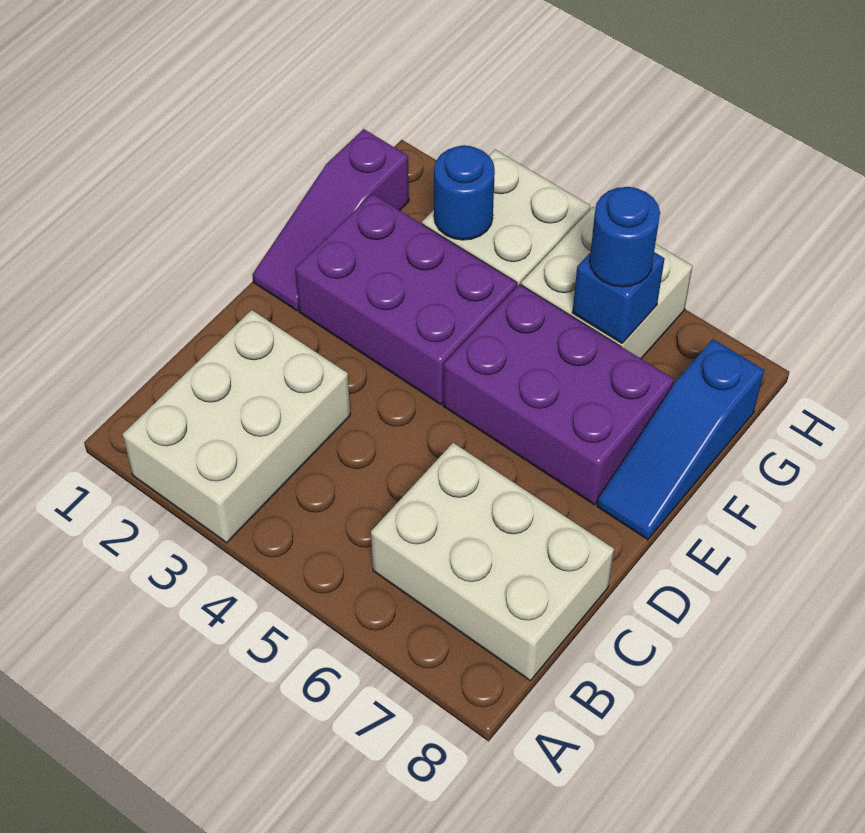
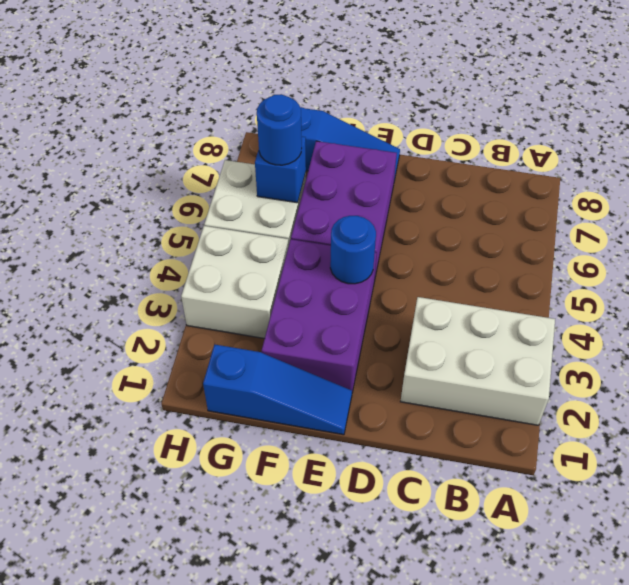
white 2x3 brick [371,443,614,681] -> none
purple 1x3 slope [252,129,409,311] -> blue 1x3 slope [203,344,352,435]
blue 1x1 round brick [434,145,495,240] -> blue 1x1 round brick moved to [330,216,376,284]

